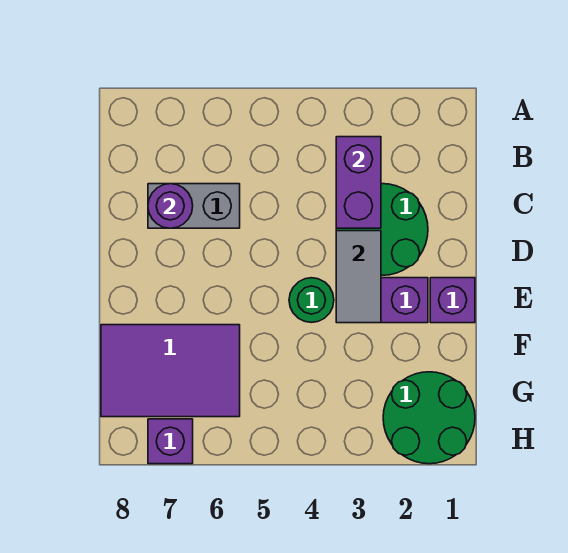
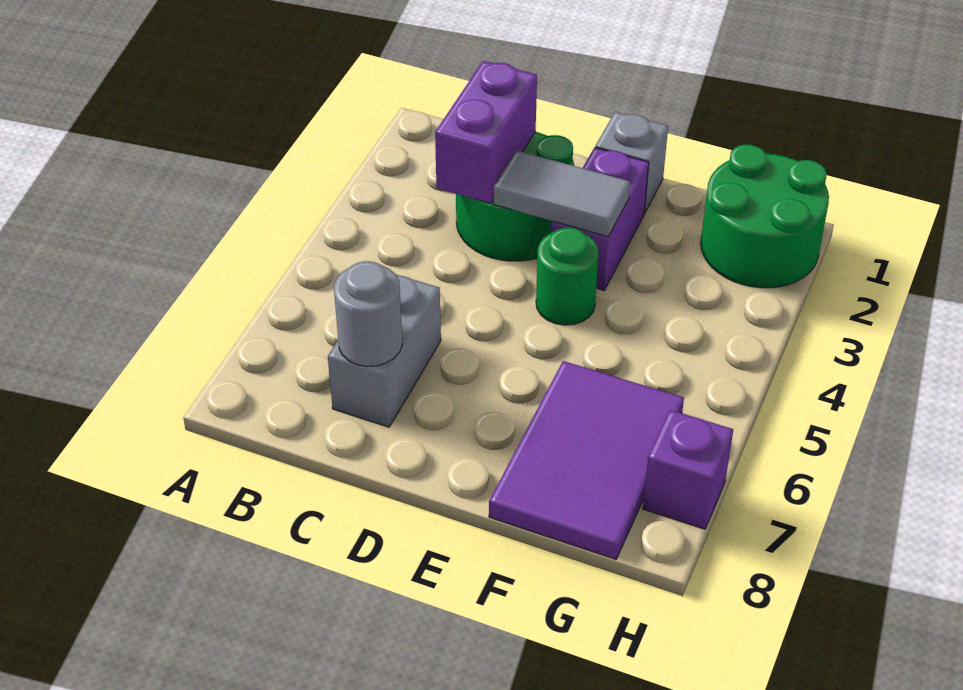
purple 1x2 brick [336,137,381,228] -> purple 1x2 brick turned to [435,61,537,204]
purple 1x1 round brick [148,184,193,228] -> grey 1x1 round brick [334,261,402,366]
purple 1x1 brick [430,278,475,323] -> grey 1x1 brick [595,112,668,213]

